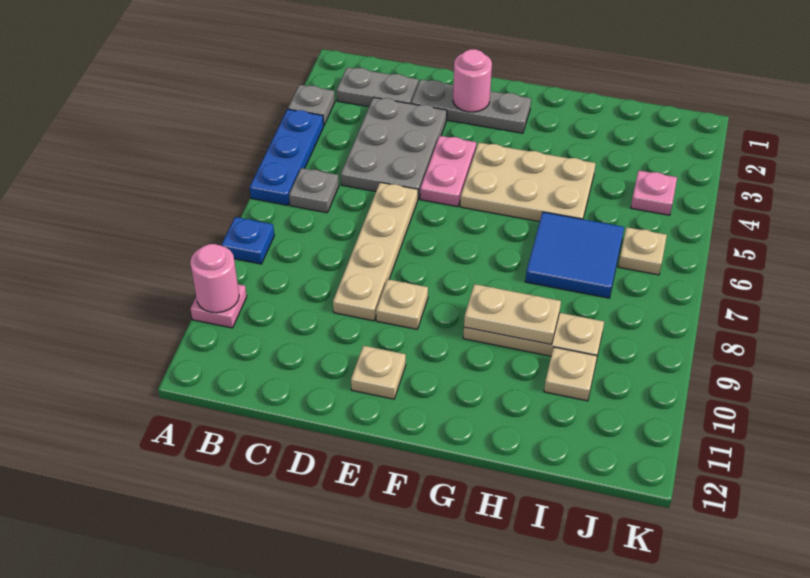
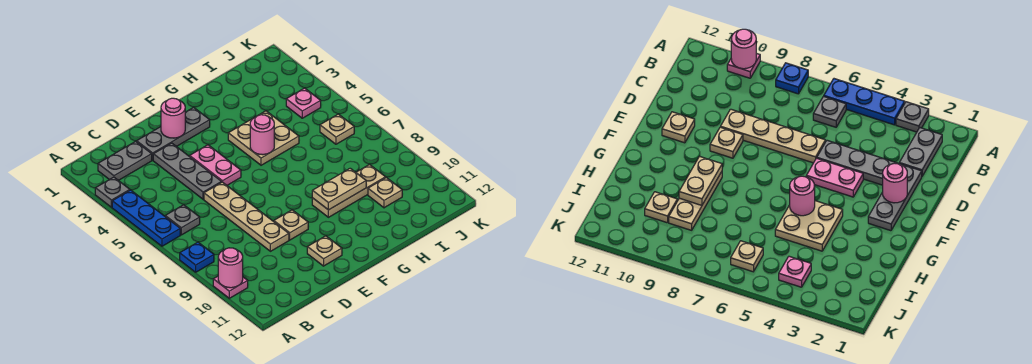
grey 2x3 plate [341,97,447,198] -> grey 1x3 plate [153,143,222,199]
tan 2x3 plate [460,143,596,222] -> tan 2x2 plate [228,111,299,165]
none -> pink 1x1 round brick [250,115,274,155]
blue 2x2 tile [525,212,624,298] -> none

